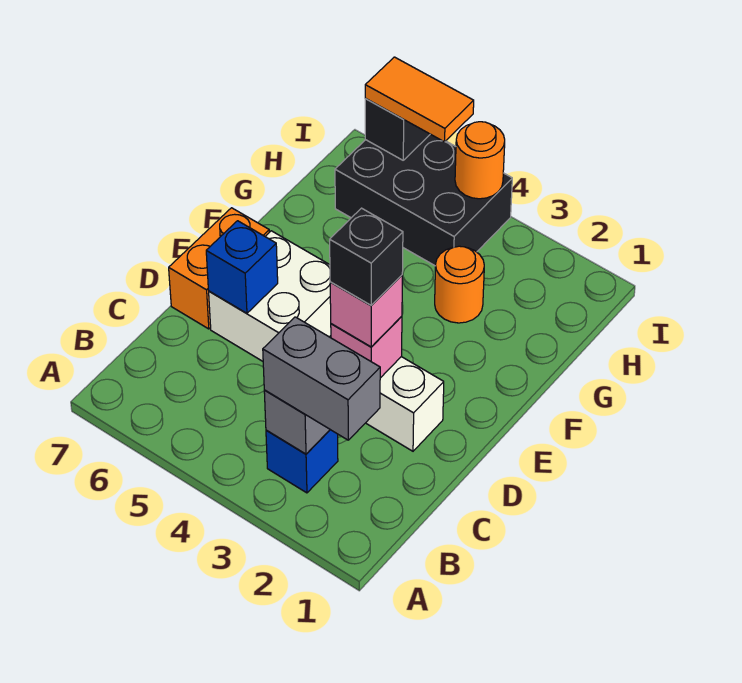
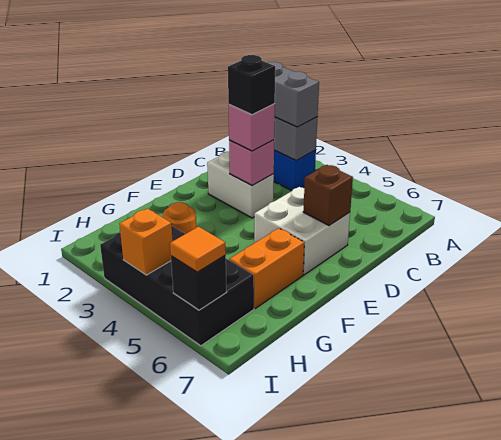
blue 1x1 brick [206,221,278,313] -> brown 1x1 brick [303,165,353,225]
orange 1x2 brick [169,208,269,329] -> orange 1x2 brick moved to [229,228,304,308]
black 2x3 brick [335,134,512,266] -> black 2x4 brick [100,226,254,346]
orange 1x1 round brick [455,122,505,199] -> orange 1x1 brick [119,209,173,275]
orange 1x2 tile [365,57,474,142] -> orange 1x1 tile [170,227,226,272]

